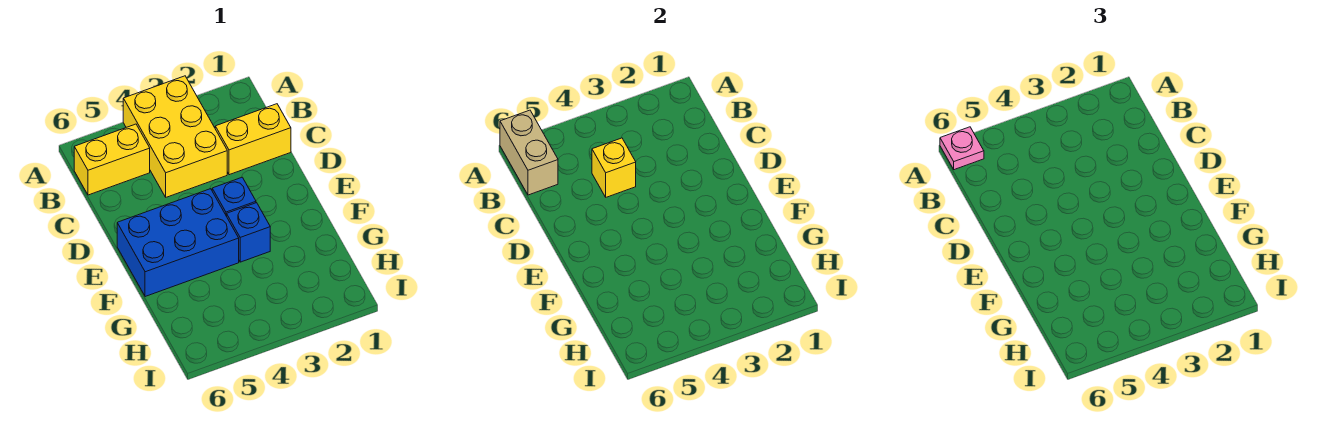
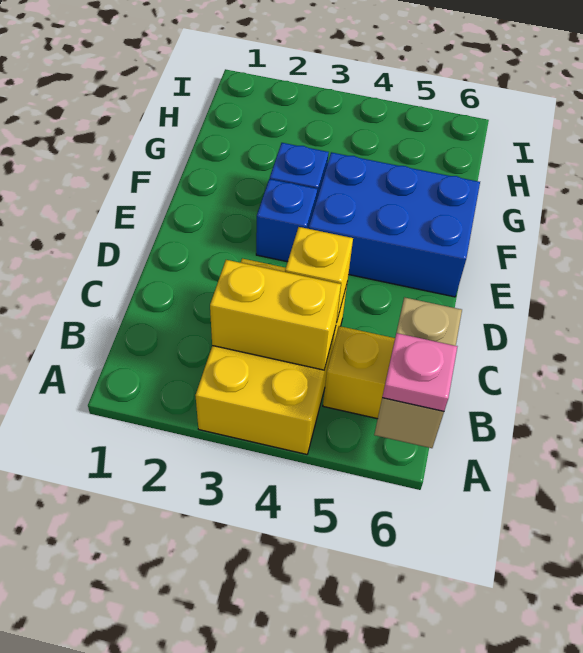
yellow 1x2 brick [215,104,291,175] -> yellow 1x2 brick moved to [210,260,341,370]

